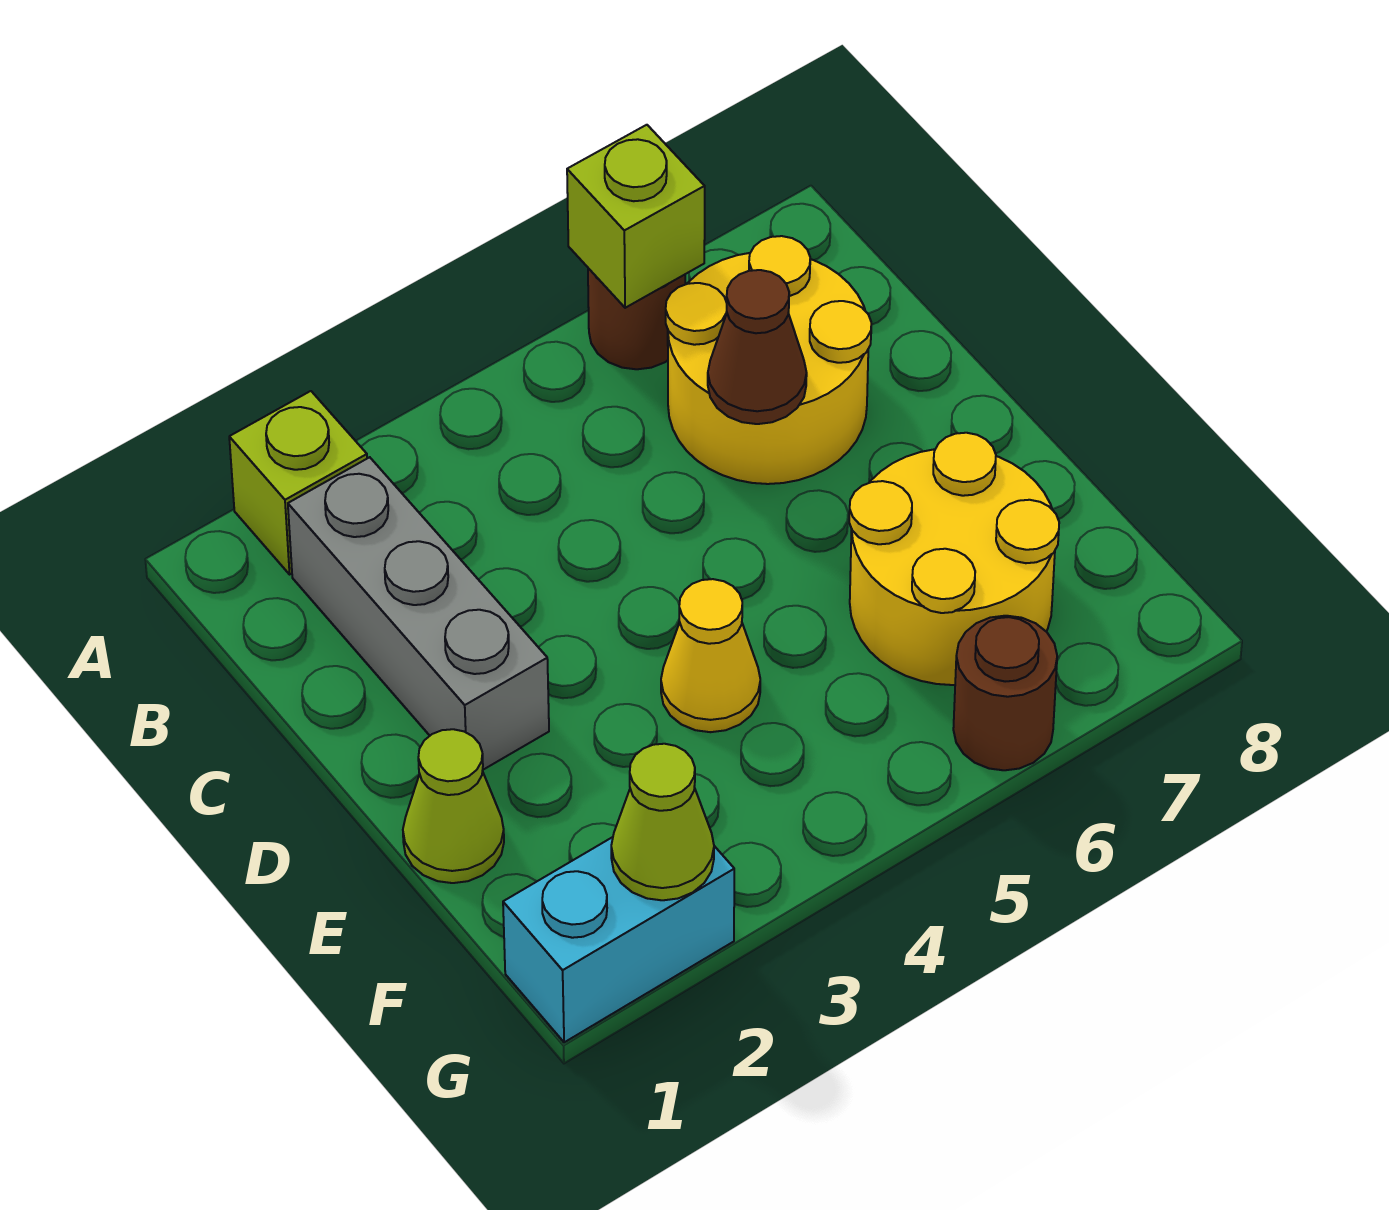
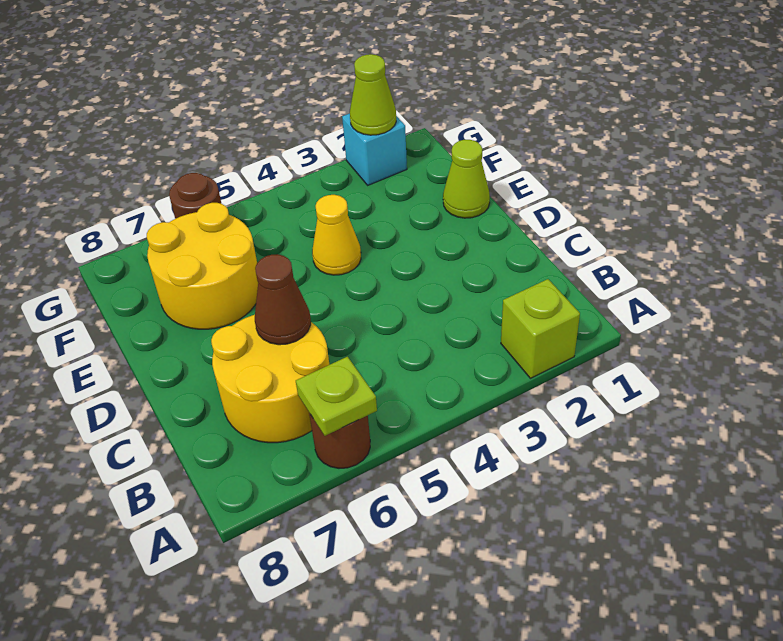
lime 1x1 brick [567,125,705,308] -> lime 1x1 plate [296,357,377,436]
grey 1x3 brick [288,457,549,770] -> none
cyan 1x2 brick [503,837,734,1042] -> cyan 1x1 brick [342,113,407,185]

